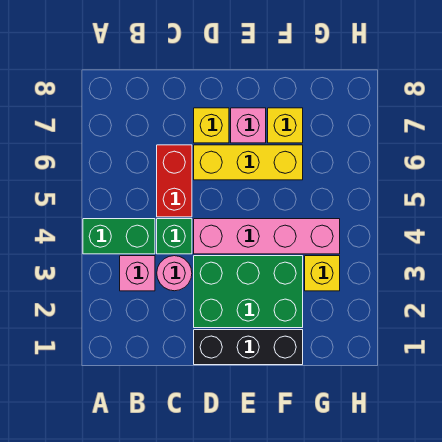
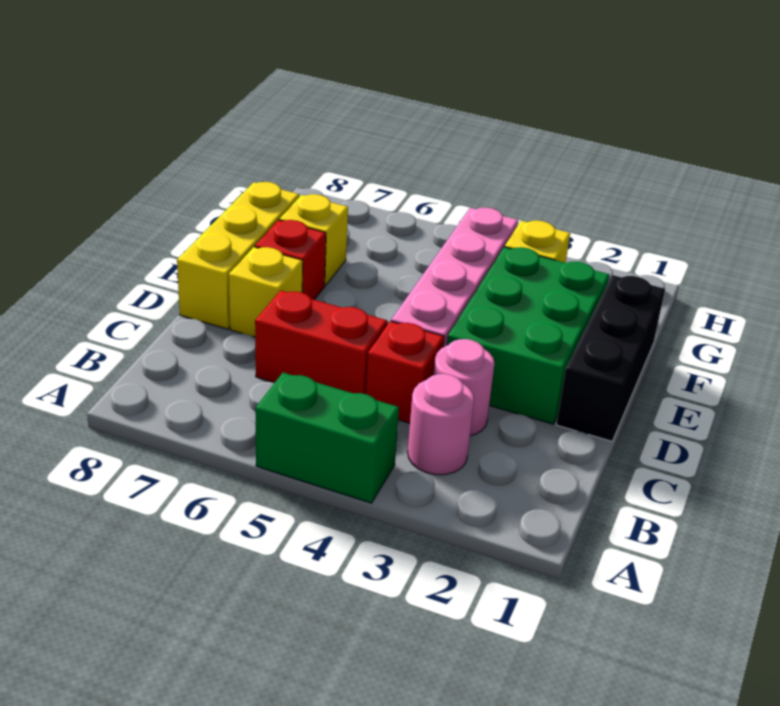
green 1x2 brick [83,219,155,254] -> green 1x2 brick turned to [255,373,399,503]
pink 1x1 brick [120,256,155,291] -> pink 1x1 round brick [408,374,474,475]
green 1x1 brick [157,219,192,254] -> red 1x1 brick [366,321,444,423]
yellow 1x3 brick [194,145,303,180] -> yellow 1x3 brick moved to [177,182,299,329]
pink 1x1 brick [231,108,266,143] -> red 1x1 brick [255,220,326,300]

